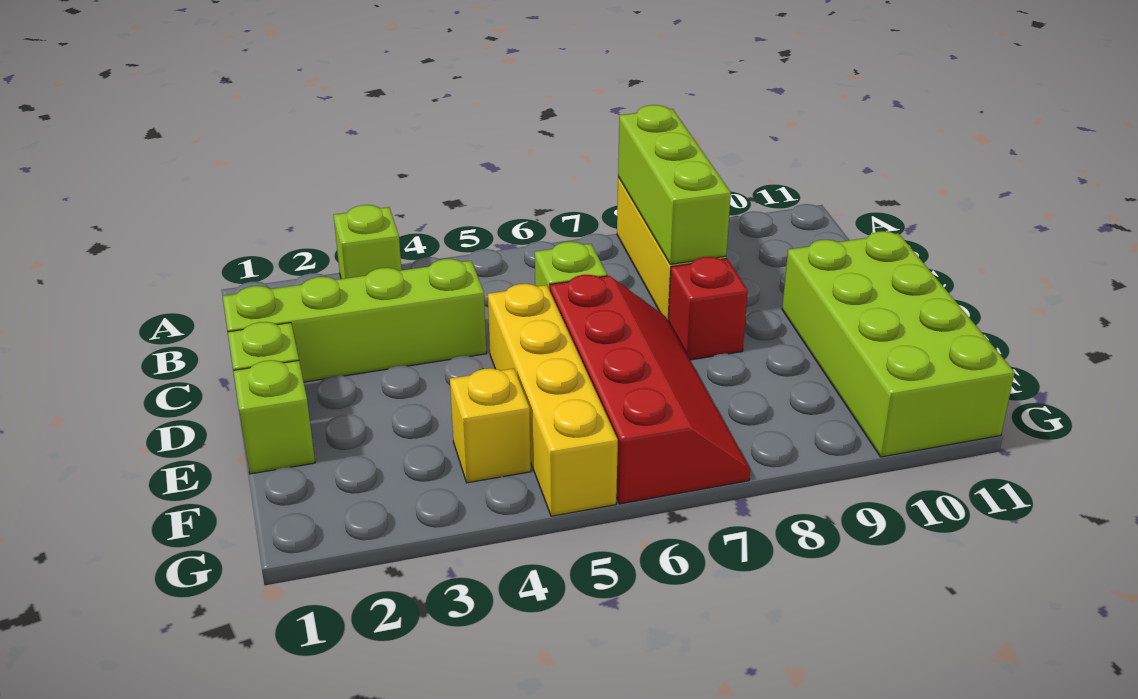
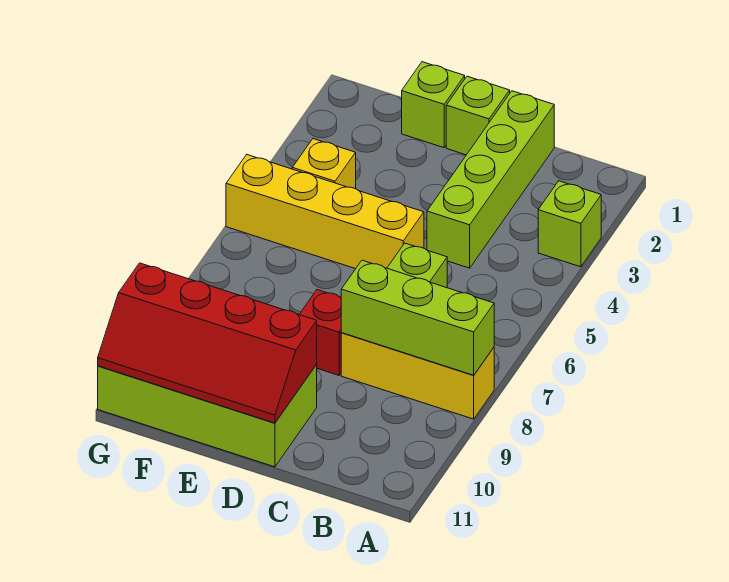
red 2x4 slope [550,275,750,504] -> red 2x4 slope moved to [98,263,317,423]

